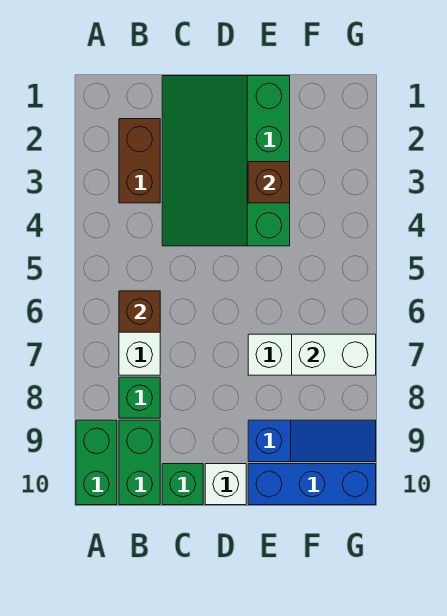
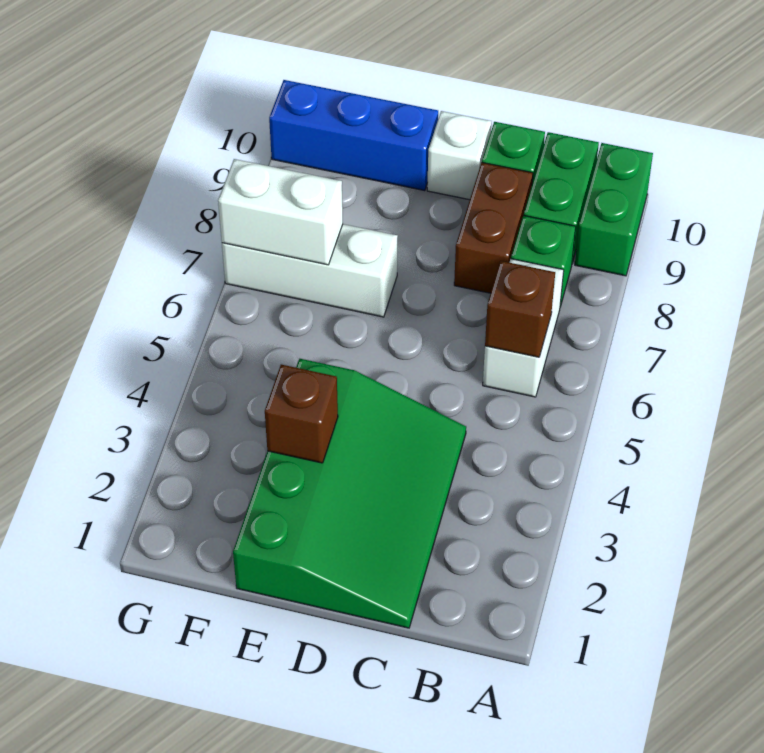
brown 1x2 brick [119,119,160,203] -> brown 1x2 brick moved to [454,163,533,293]
blue 1x3 slope [248,420,376,462] -> none

